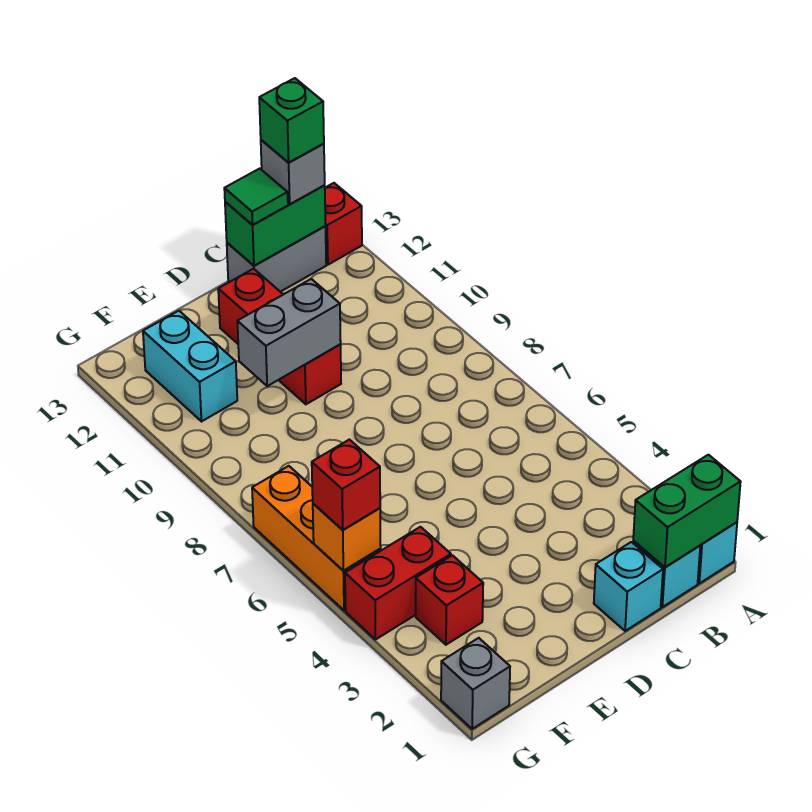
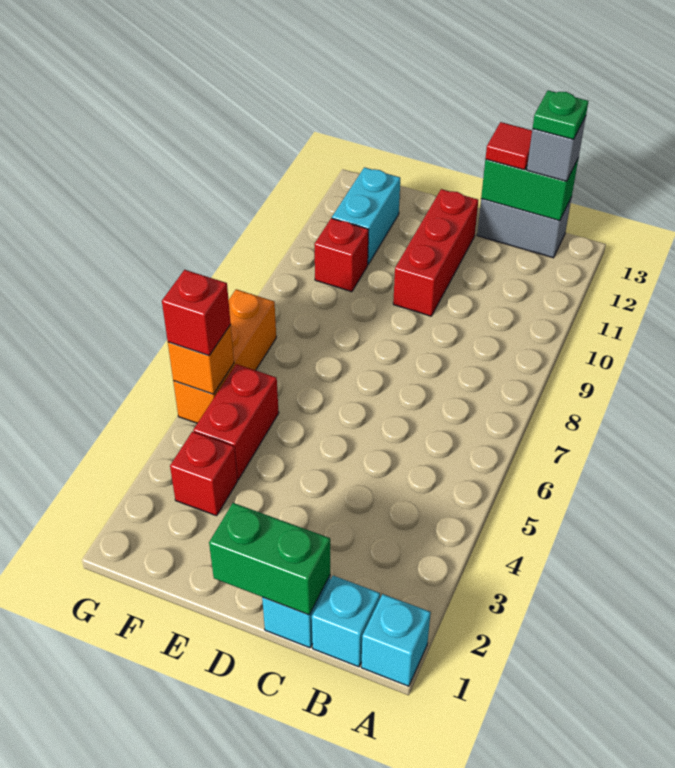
green 1x2 brick [633,455,741,567] -> green 1x2 brick moved to [209,503,330,615]
red 1x1 brick [325,183,362,265] -> red 1x1 brick moved to [314,218,369,292]
green 1x1 brick [259,78,324,162] -> green 1x1 plate [533,90,588,139]
green 1x1 tile [224,169,288,225] -> red 1x1 tile [485,122,532,170]
grey 1x2 brick [237,279,341,386] -> none
red 1x2 brick [345,527,451,640] -> red 1x2 brick turned to [193,364,279,480]
grey 1x1 brick [441,638,510,729] -> none

